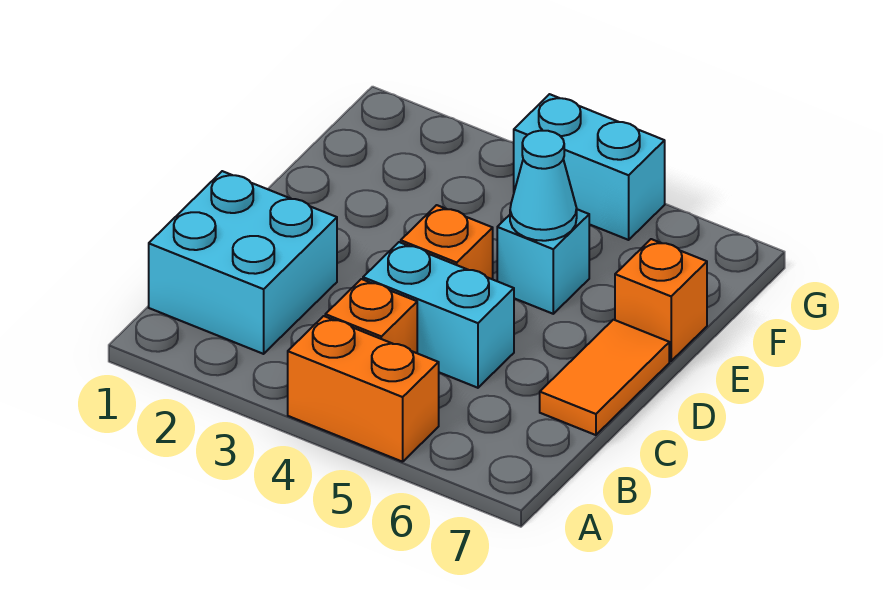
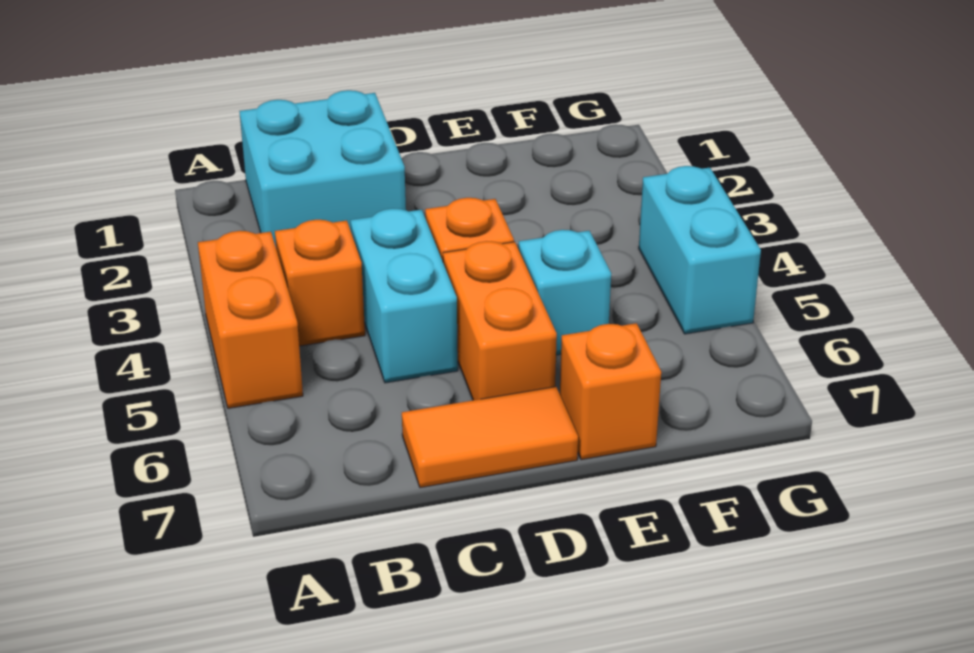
none -> orange 1x2 brick [443,241,557,400]
cyan 1x1 cone [510,131,577,241] -> none

